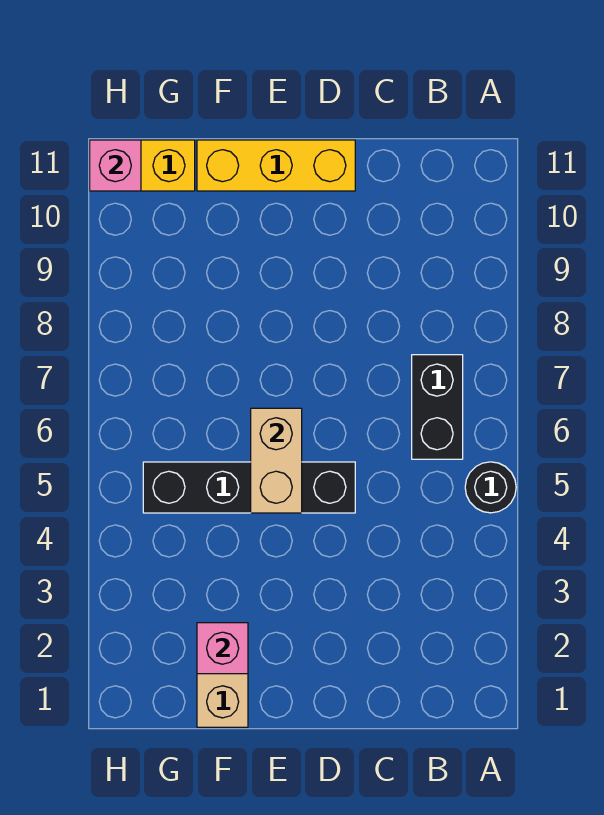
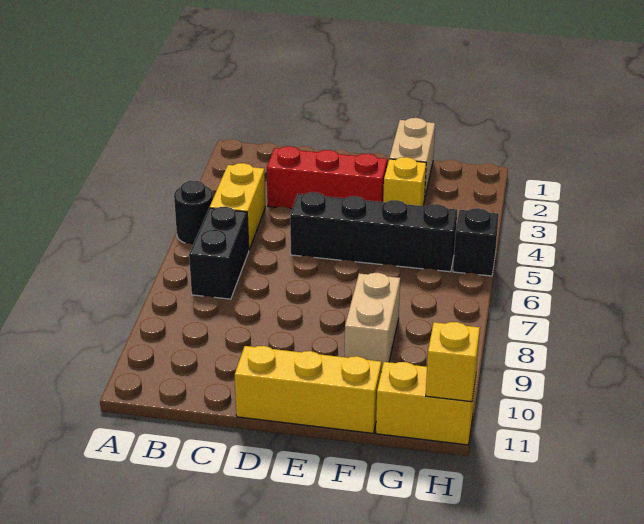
none -> yellow 1x2 brick [210,163,265,250]
none -> red 1x3 brick [267,146,387,209]
tan 1x2 brick [251,408,302,513] -> tan 1x2 brick moved to [345,272,400,371]
pink 1x1 brick [197,623,248,674] -> none
none -> yellow 1x1 brick [383,157,426,206]
none -> black 1x1 brick [453,208,499,276]
pink 1x1 brick [90,140,141,191] -> yellow 1x1 brick [426,322,480,402]

